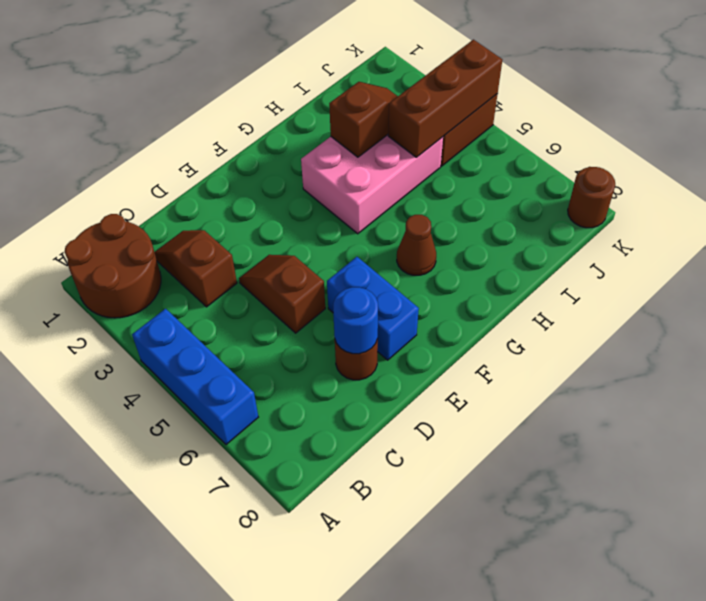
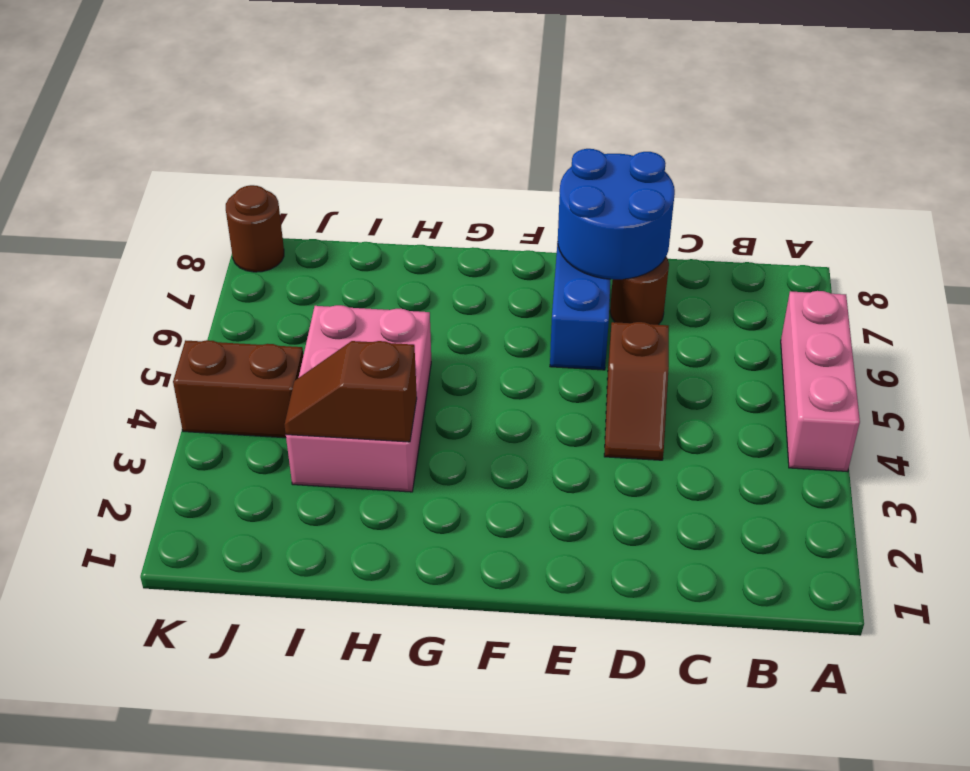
brown 2x2 round brick [65,214,161,318] -> none
blue 1x3 brick [132,309,258,445] -> pink 1x3 brick [781,291,860,472]
brown 1x2 slope [155,230,237,307] -> none
blue 1x1 round brick [333,287,378,354] -> blue 2x2 round brick [558,149,675,279]
pink 2x3 brick [301,135,443,234] -> pink 2x3 brick turned to [286,305,431,492]
brown 1x1 cone [397,215,436,275] -> none
brown 1x3 brick [388,40,502,157] -> none

